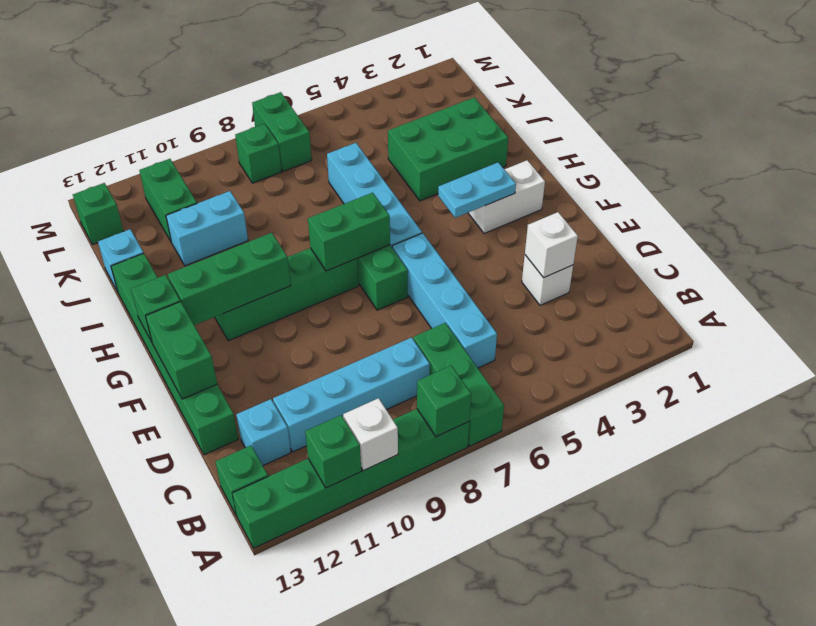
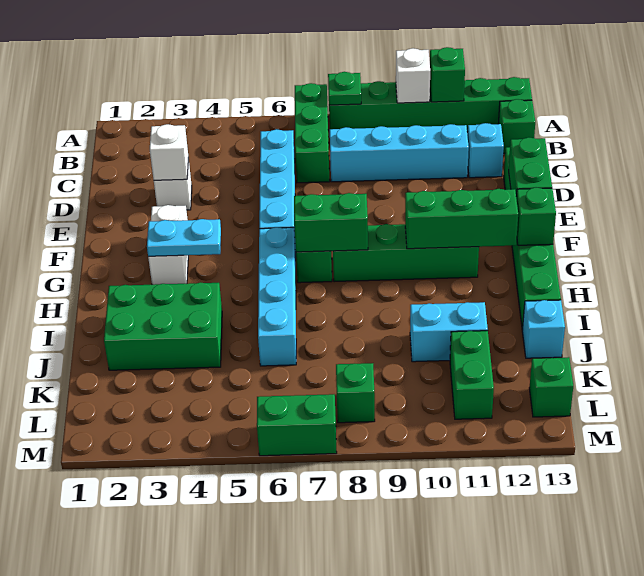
green 1x1 brick [417,366,471,437] -> green 1x1 plate [328,72,361,105]
white 1x2 brick [468,160,545,234] -> white 1x2 brick turned to [148,205,188,285]
green 1x2 brick [252,92,312,171] -> green 1x2 brick turned to [257,394,337,456]

